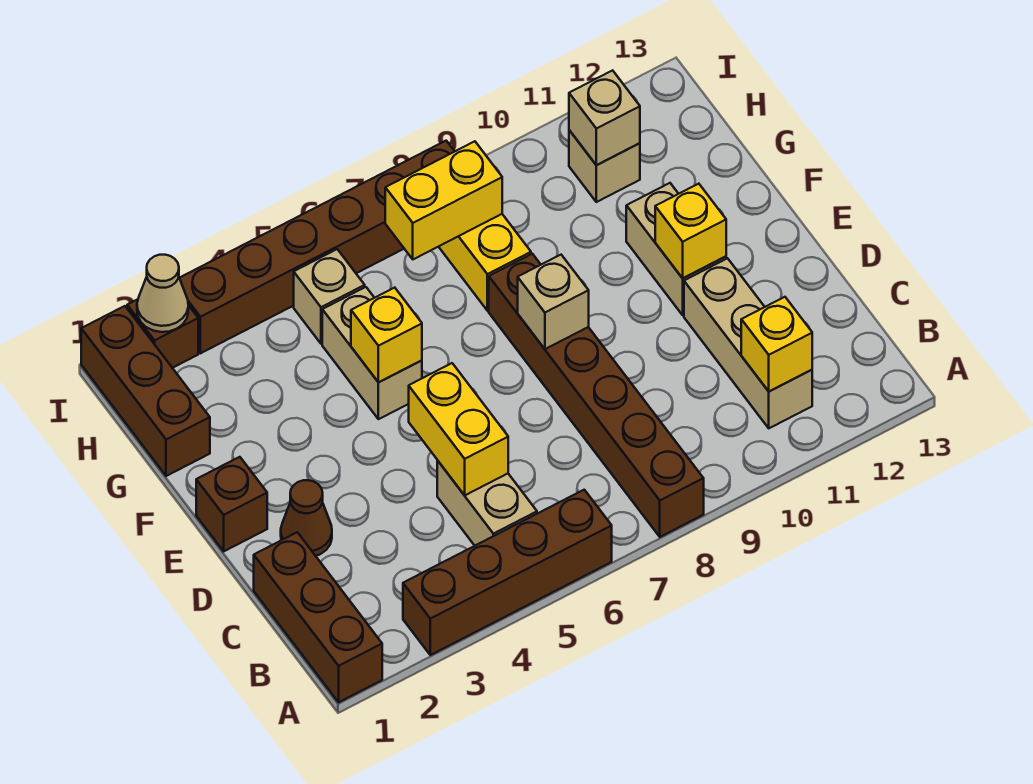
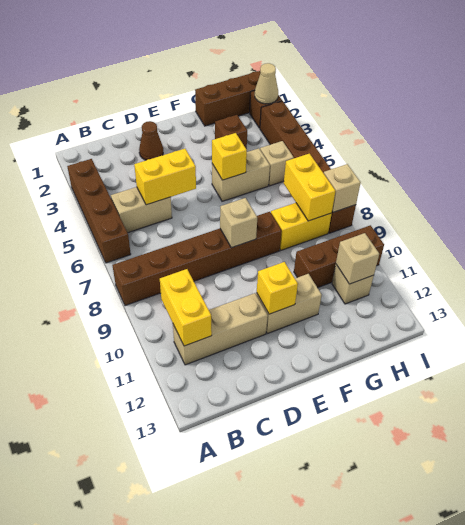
brown 1x3 brick [254,532,382,702] -> brown 1x3 brick moved to [294,225,384,288]
yellow 1x1 brick [741,297,812,391] -> yellow 1x2 brick [160,269,212,346]
brown 1x1 brick [196,457,267,551] -> brown 1x1 brick moved to [215,115,247,149]
none -> tan 1x1 brick [324,164,361,212]

